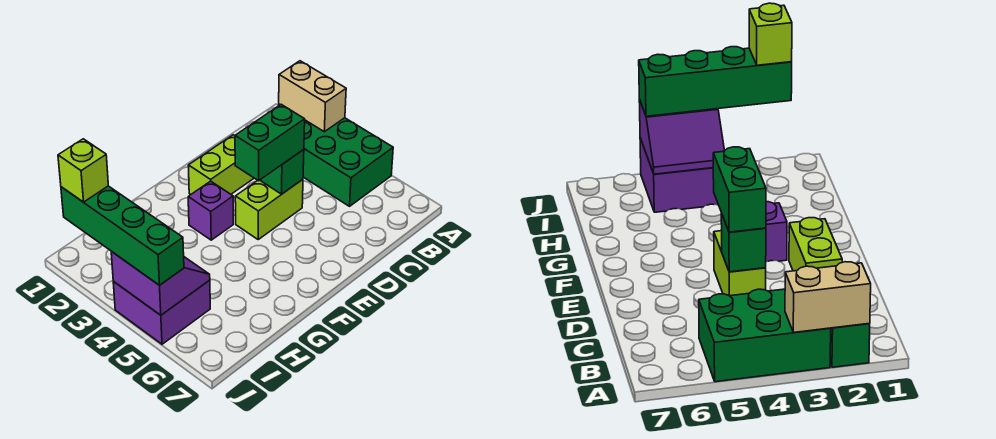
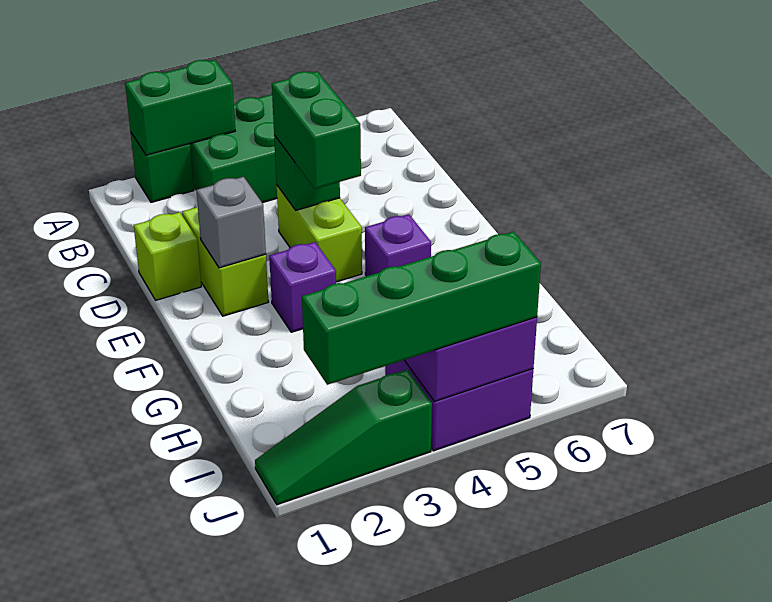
tan 1x2 brick [279,61,346,132] -> green 1x2 brick [125,60,235,155]
none -> grey 1x1 brick [197,177,266,268]
none -> purple 1x1 brick [365,214,431,276]
none -> green 1x3 slope [255,369,432,505]
lime 1x1 brick [58,139,108,202] -> lime 1x1 brick moved to [134,212,201,300]

